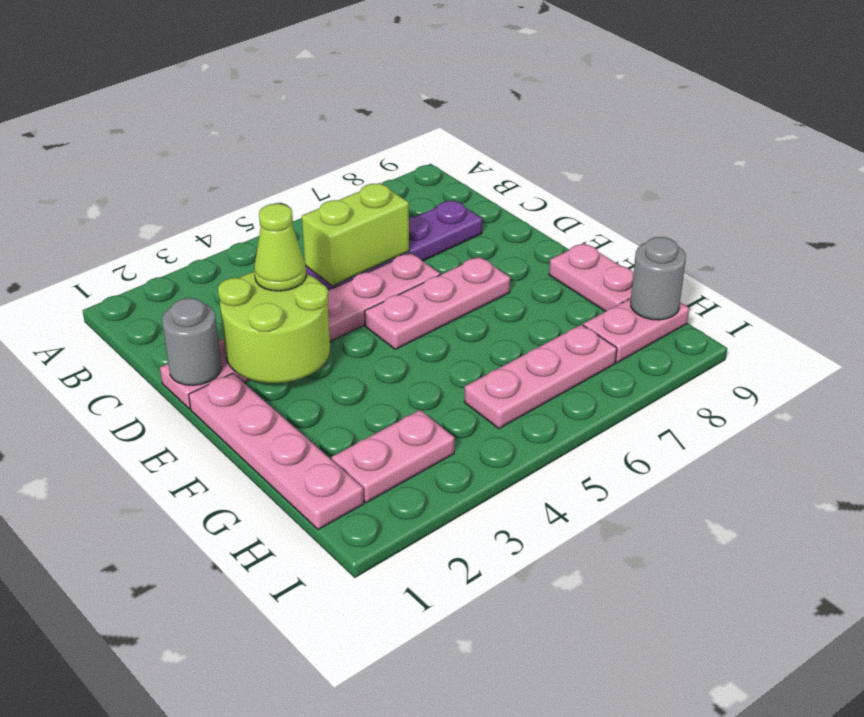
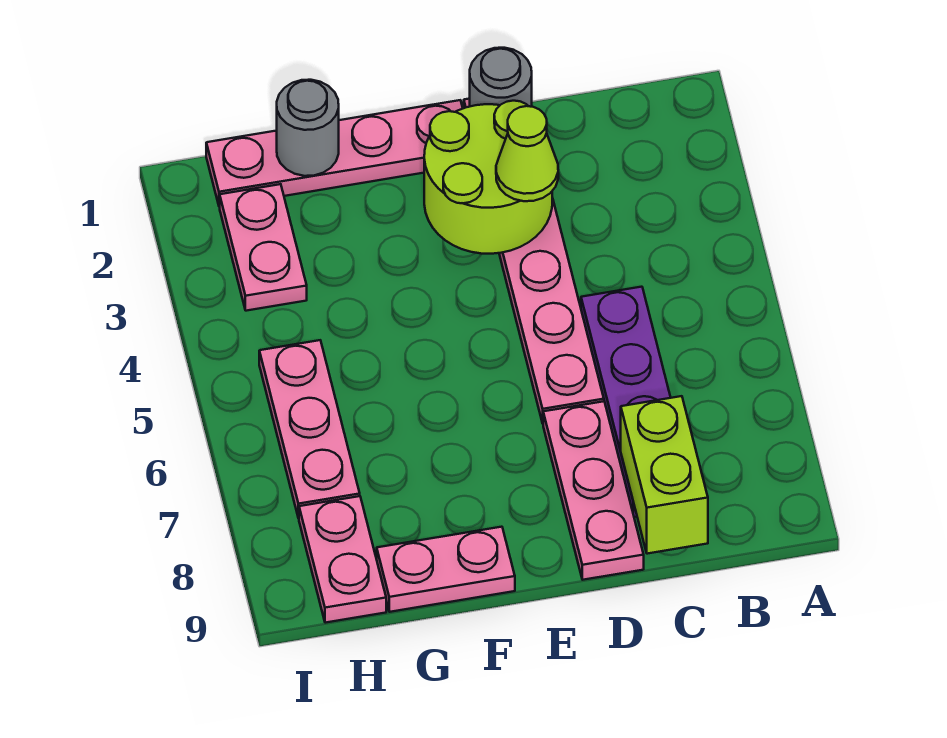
lime 1x2 brick [302,183,409,286] -> lime 1x2 brick moved to [621,396,708,554]
pink 1x3 plate [365,257,510,349] -> pink 1x3 plate moved to [543,401,644,580]
grey 1x1 round brick [631,237,686,320] -> grey 1x1 round brick moved to [277,80,339,176]

